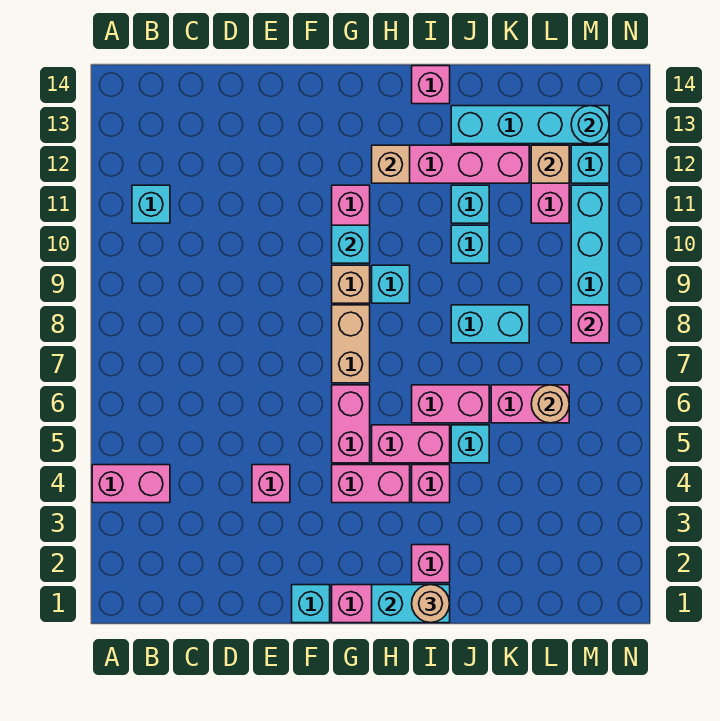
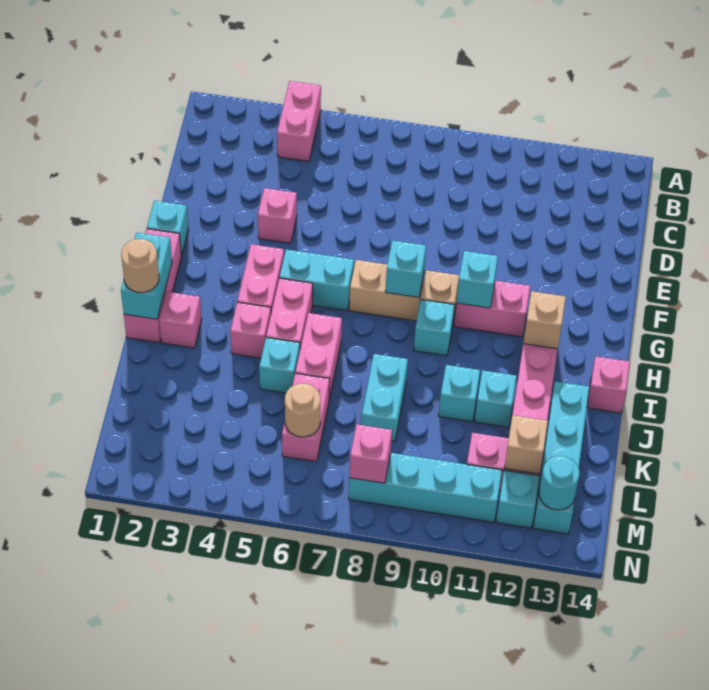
cyan 1x1 brick [132,185,170,223] -> cyan 1x1 brick moved to [385,240,426,297]
pink 1x2 brick [332,385,370,463] -> cyan 1x2 brick [279,249,354,310]

